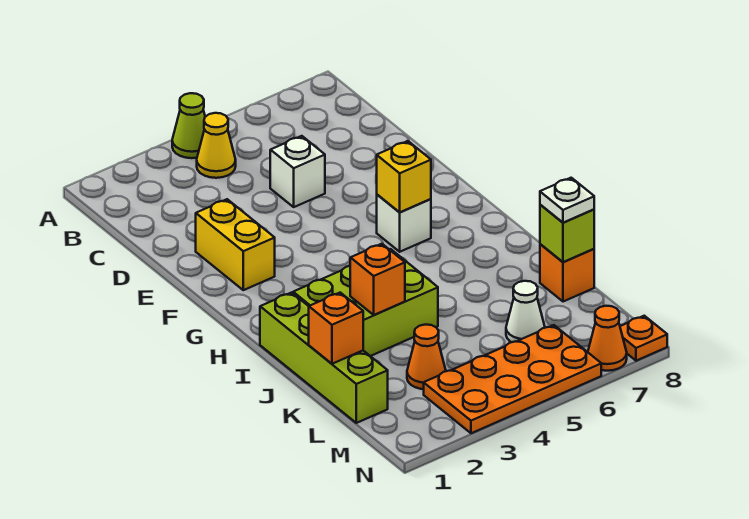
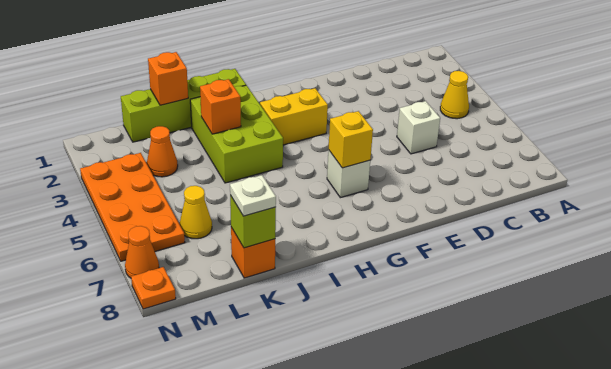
lime 1x1 cone [172,93,205,158] -> none
yellow 1x2 brick [196,199,275,290] -> yellow 1x2 brick moved to [260,88,328,145]
white 1x1 cone [506,281,545,342] -> yellow 1x1 cone [180,186,212,239]

